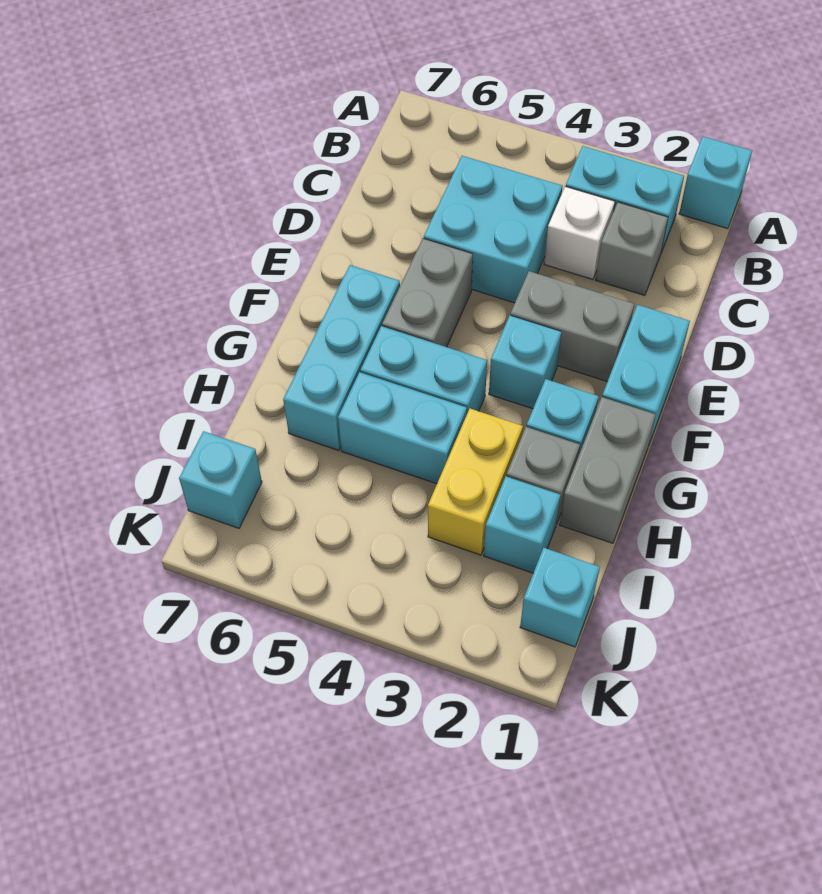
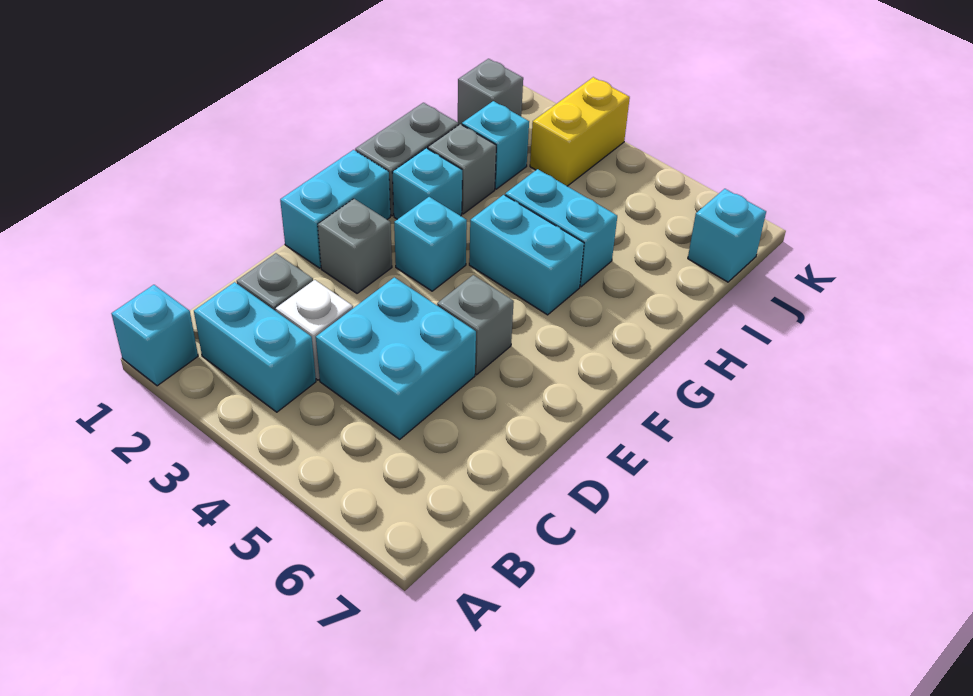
grey 1x2 brick [510,271,634,382] -> grey 1x1 brick [318,199,392,293]
grey 1x2 brick [382,238,473,347] -> grey 1x1 brick [437,275,514,375]
cyan 1x3 brick [283,265,400,451] -> none
yellow 1x2 brick [428,409,523,555] -> yellow 1x2 brick moved to [530,77,630,186]
cyan 1x1 brick [520,548,600,647] -> grey 1x1 brick [458,59,523,125]

